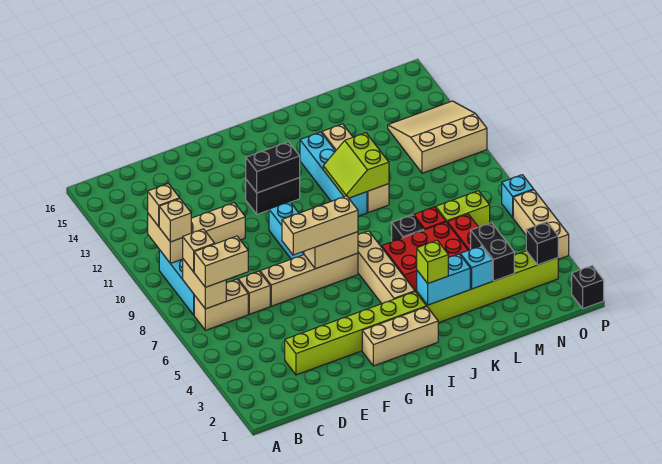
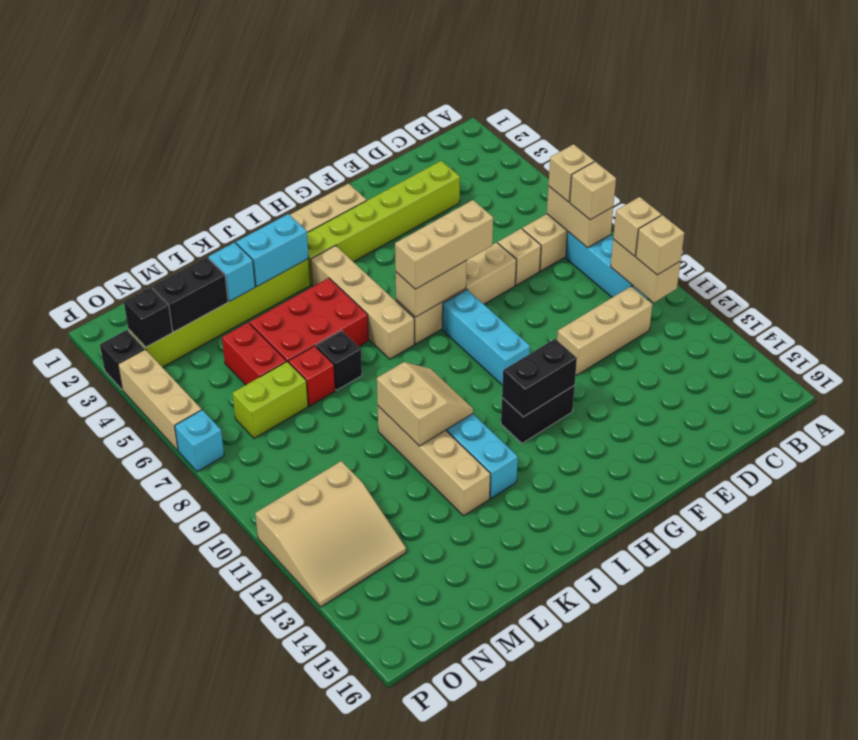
tan 1x2 brick [194,236,248,287] -> tan 1x1 brick [548,144,594,202]
lime 1x1 brick [417,240,448,283] -> none
lime 2x2 slope [323,133,389,198] -> tan 2x2 slope [377,362,473,446]
black 1x2 brick [471,223,514,281] -> black 1x2 brick turned to [152,257,228,332]
black 1x1 brick [572,266,604,309] -> black 1x1 brick moved to [100,330,145,389]

